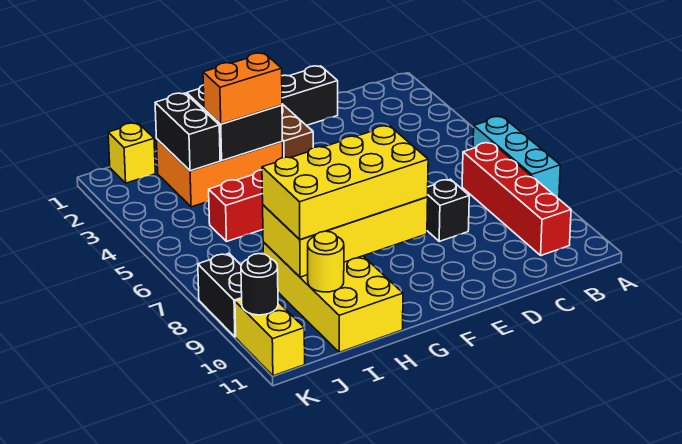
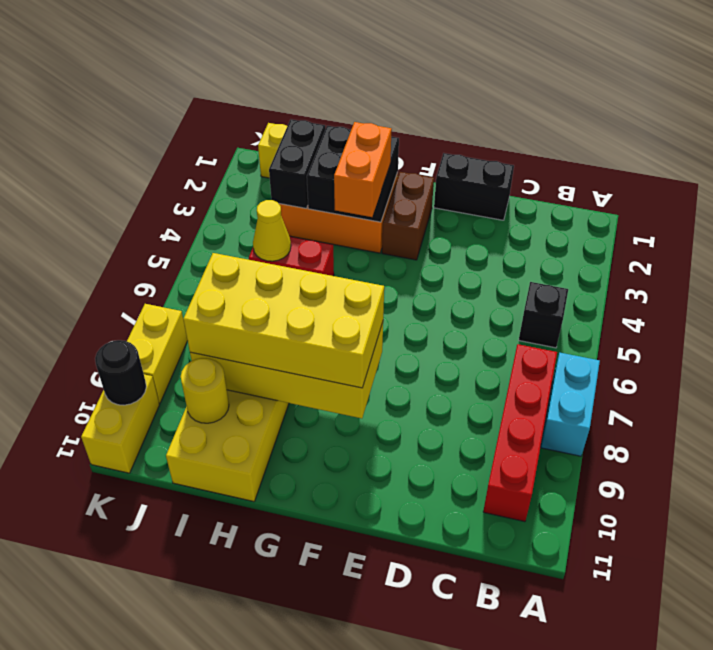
cyan 1x3 brick [473,116,560,199] -> cyan 1x2 brick [541,353,600,456]
black 1x1 brick [427,179,469,241] -> black 1x1 brick moved to [519,282,568,348]
orange 1x2 brick [203,53,282,124] -> orange 1x2 brick turned to [334,122,392,217]
none -> yellow 1x1 cone [253,200,291,261]
black 1x2 brick [198,254,242,337] -> yellow 1x2 brick [127,304,188,403]

